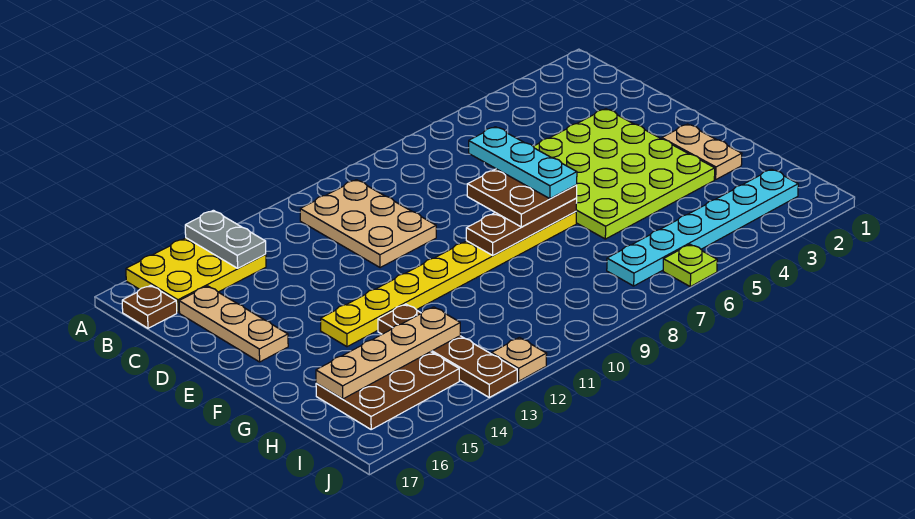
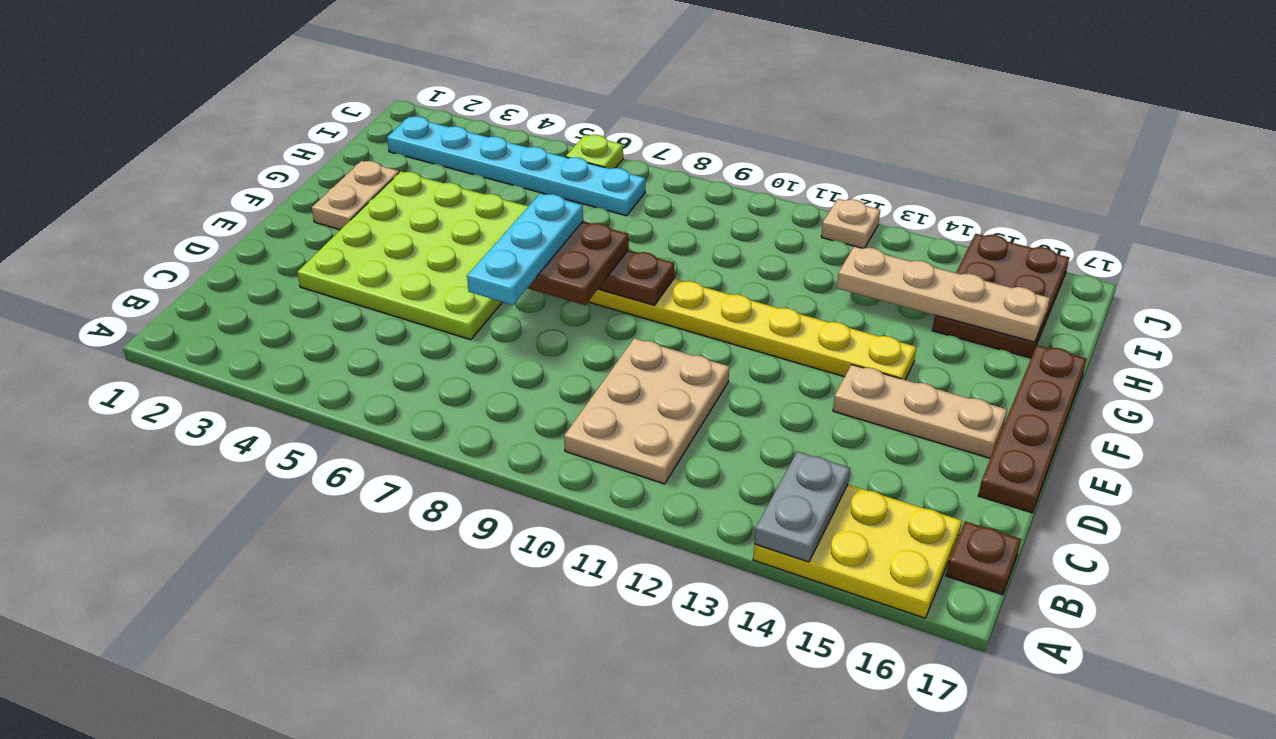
tan 1x3 plate [179,286,288,362] -> tan 1x3 plate turned to [833,365,1007,458]
brown 1x4 plate [378,304,517,397] -> brown 1x4 plate moved to [978,345,1087,513]
brown 2x3 plate [316,352,459,429] -> brown 2x3 plate turned to [932,234,1069,358]

